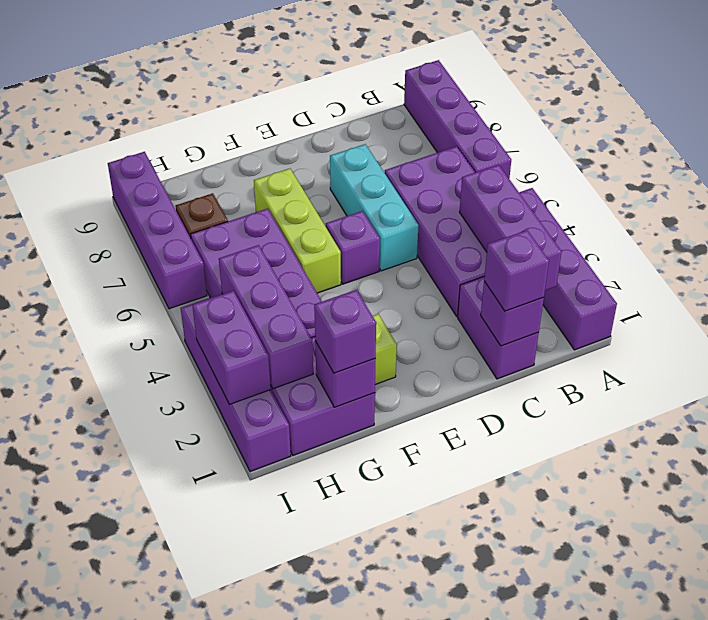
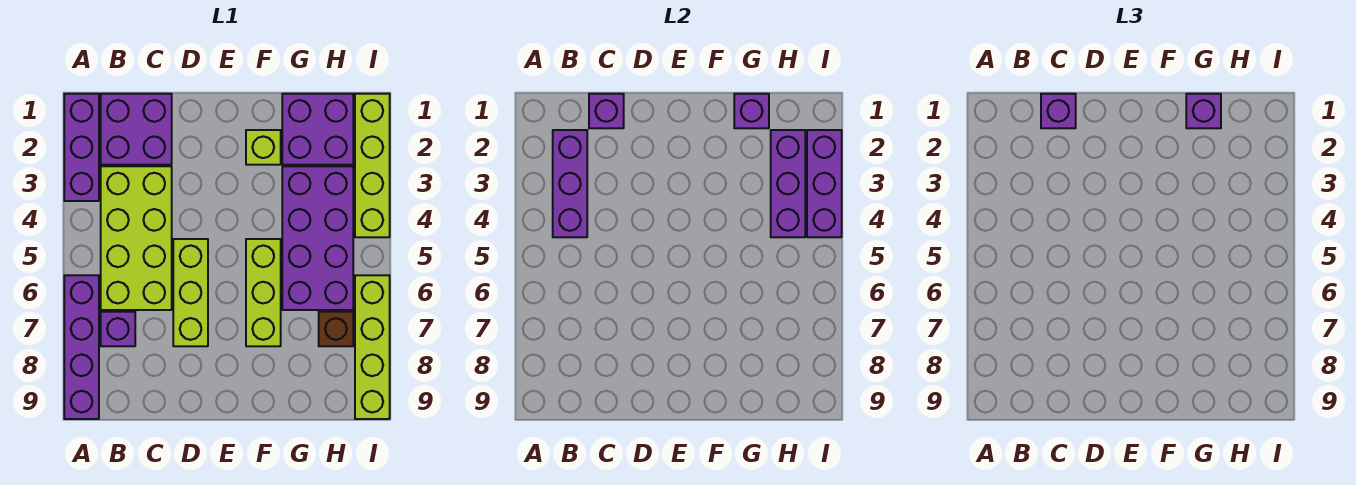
purple 1x4 brick [519,188,617,350] -> purple 1x3 brick [64,94,99,201]
purple 2x4 brick [384,147,487,316] -> lime 2x4 brick [101,166,172,310]
purple 1x2 brick [458,277,539,379] -> purple 2x2 brick [101,94,172,165]
cyan 1x3 brick [330,144,419,271] -> lime 1x3 brick [173,239,208,346]
purple 1x1 brick [326,211,380,284] -> purple 1x1 brick moved to [101,312,135,346]
purple 1x4 brick [181,295,291,472] -> lime 1x4 brick [355,94,390,237]
purple 1x2 brick [192,291,271,404] -> purple 1x3 brick [807,130,842,237]
purple 1x4 brick [108,152,207,309] -> lime 1x4 brick [355,275,390,419]

